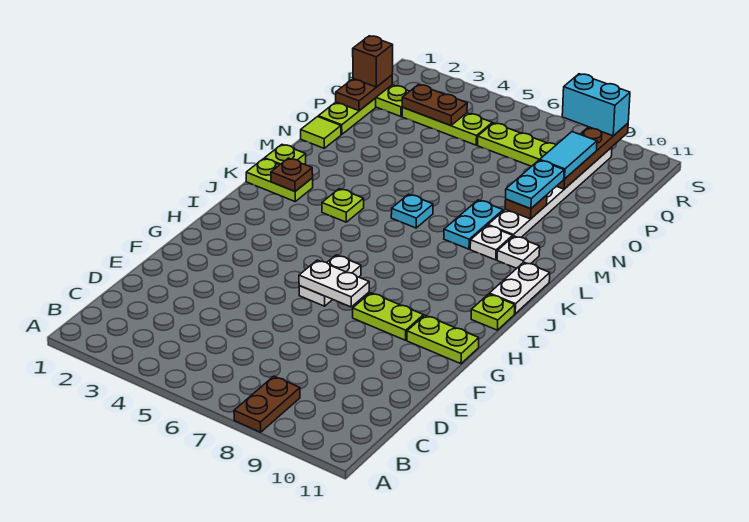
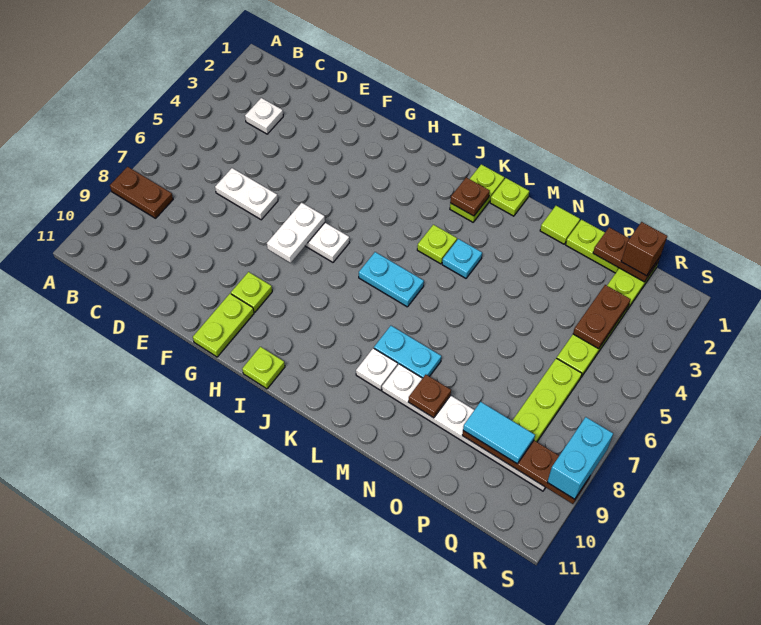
lime 1x2 plate [353,293,423,340] -> lime 1x1 plate [231,272,272,312]
white 1x2 plate [489,262,550,314] -> white 1x2 plate moved to [215,168,278,220]
cyan 1x1 plate [391,194,433,228] -> cyan 1x1 plate moved to [442,239,482,278]
white 1x1 plate [497,236,540,268] -> white 1x1 plate moved to [245,98,283,134]
cyan 1x2 plate [506,160,564,209] -> cyan 1x2 plate moved to [359,252,424,307]

